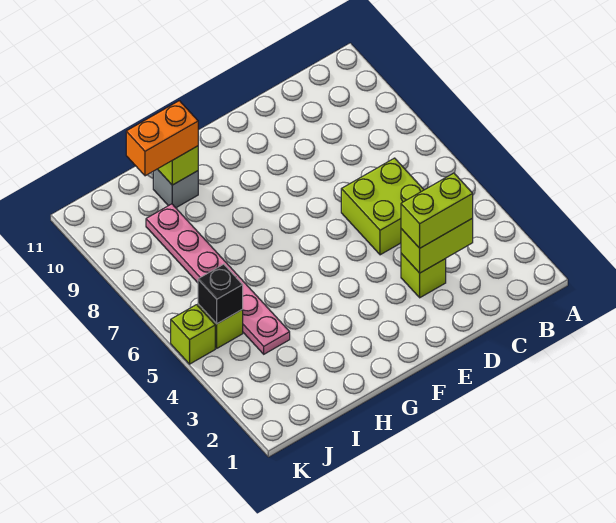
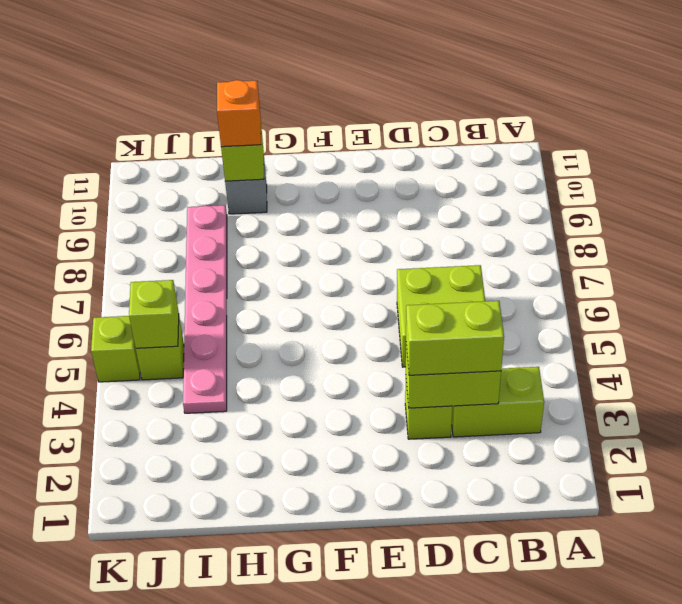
none -> lime 1x2 brick [452,367,544,437]
orange 1x2 brick [126,101,198,176] -> orange 1x1 brick [217,80,261,147]
black 1x1 brick [198,264,243,324] -> lime 1x1 brick [129,280,179,348]

